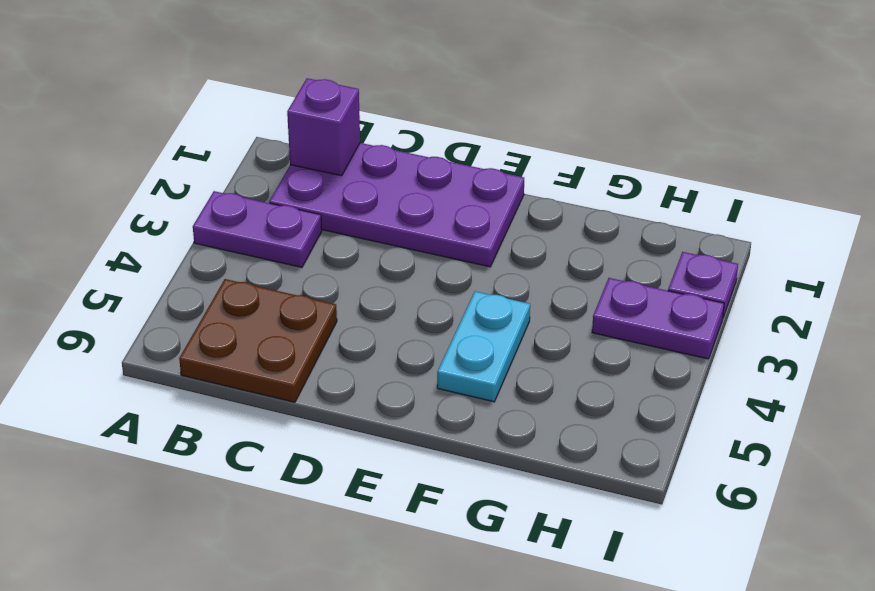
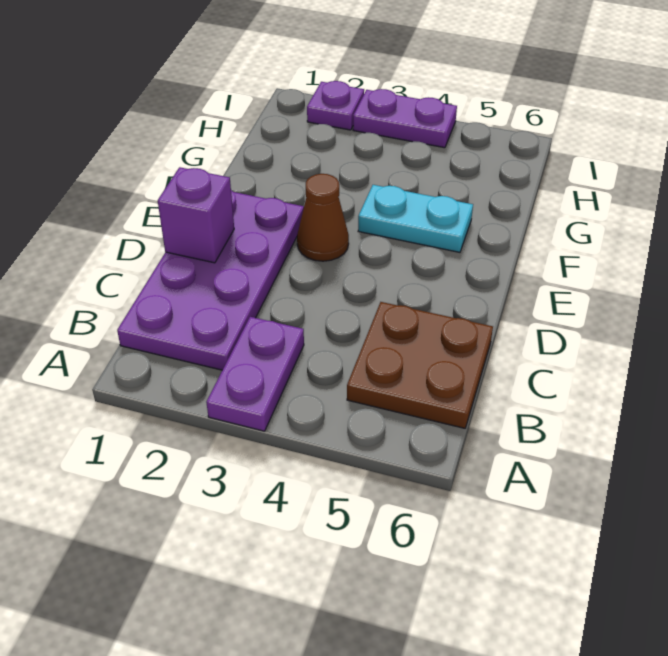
purple 1x1 brick [287,78,360,176] -> purple 1x1 brick moved to [158,167,234,263]
none -> brown 1x1 cone [297,174,349,261]
purple 1x2 plate [592,278,724,359] -> purple 1x2 plate turned to [353,89,457,148]

